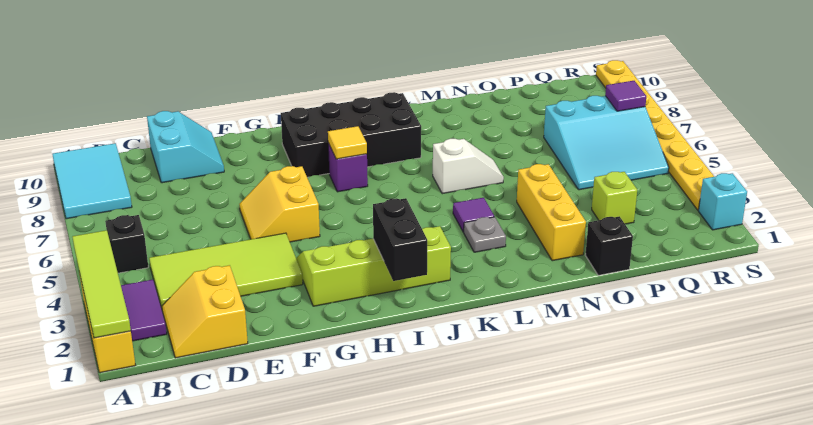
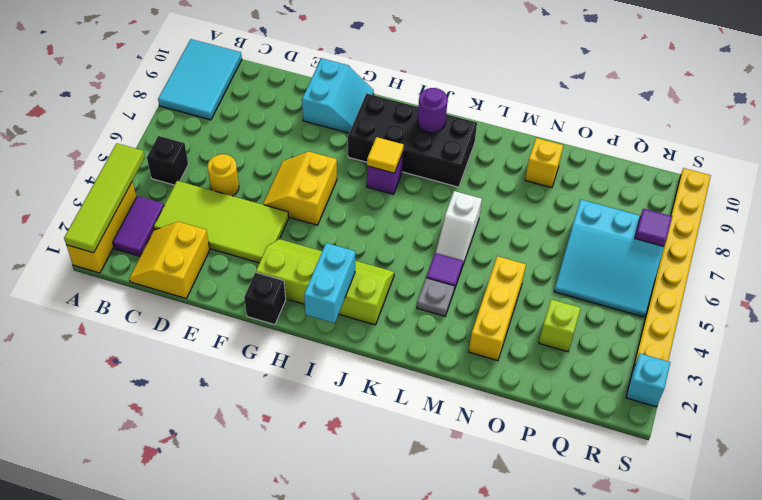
none -> yellow 1x1 round brick [208,154,239,196]
cyan 2x2 slope [147,111,224,183] -> cyan 2x2 slope moved to [302,58,374,133]
black 1x2 brick [373,198,427,281] -> cyan 1x2 brick [304,243,355,323]
none -> purple 1x1 round brick [417,88,448,133]
white 1x2 slope [433,139,504,194] -> white 1x2 slope turned to [436,191,482,264]
none -> yellow 1x1 brick [525,138,563,188]
black 1x1 brick [585,216,633,275] -> black 1x1 brick moved to [244,272,286,325]

